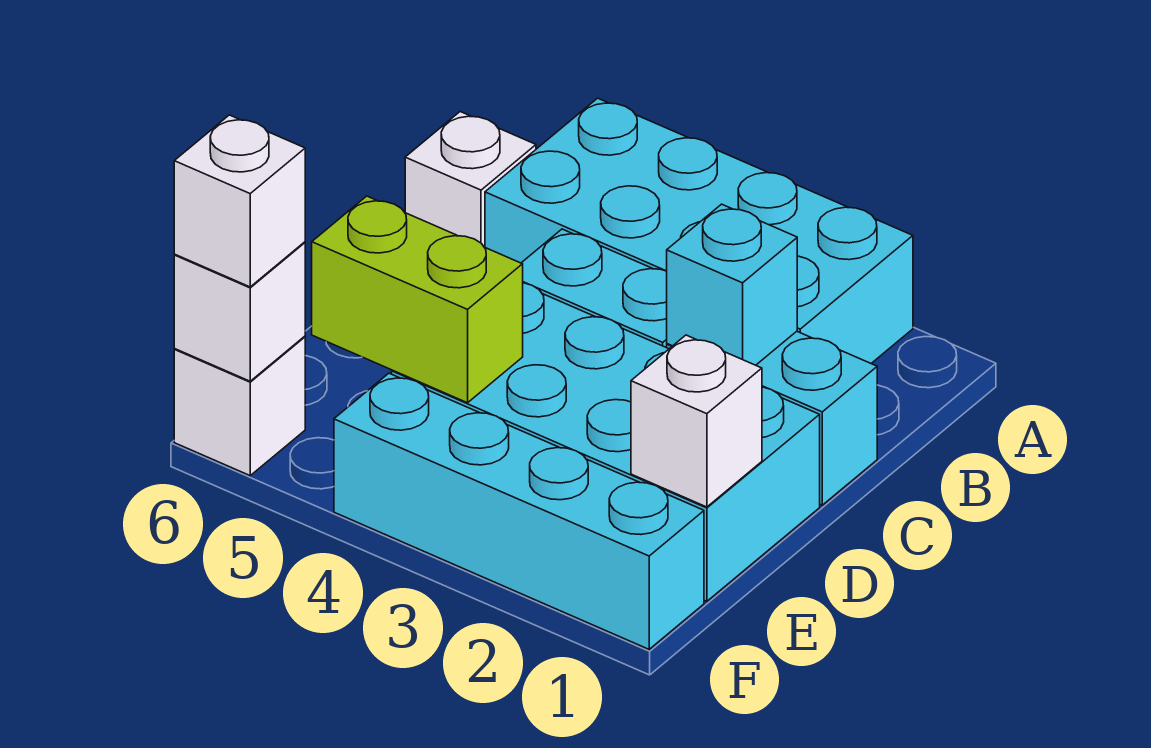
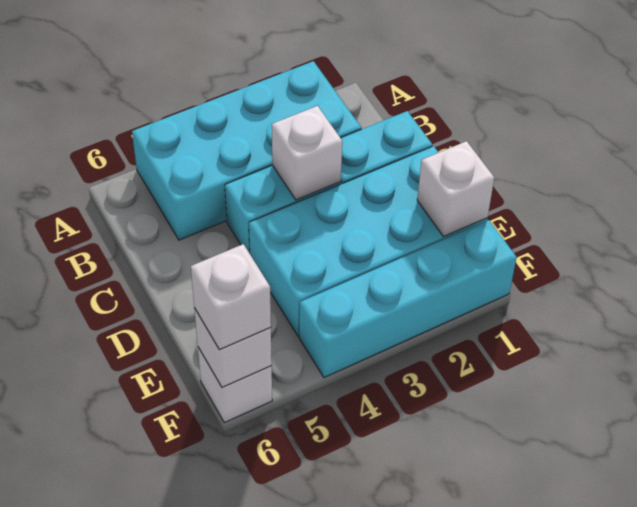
white 1x1 brick [405,112,536,247] -> white 1x1 brick moved to [272,106,342,200]
cyan 1x1 brick [667,204,797,365] -> none
lime 1x2 brick [312,196,523,403] -> none

